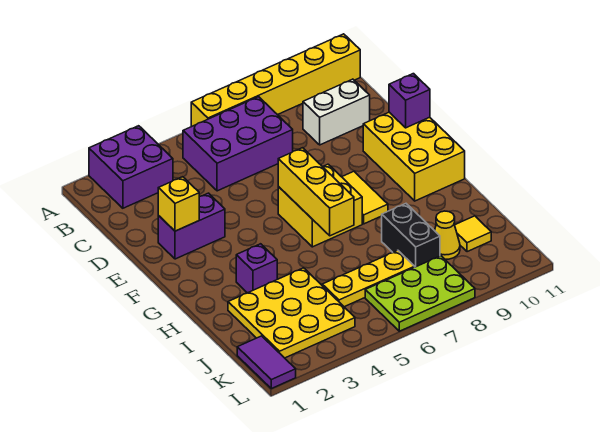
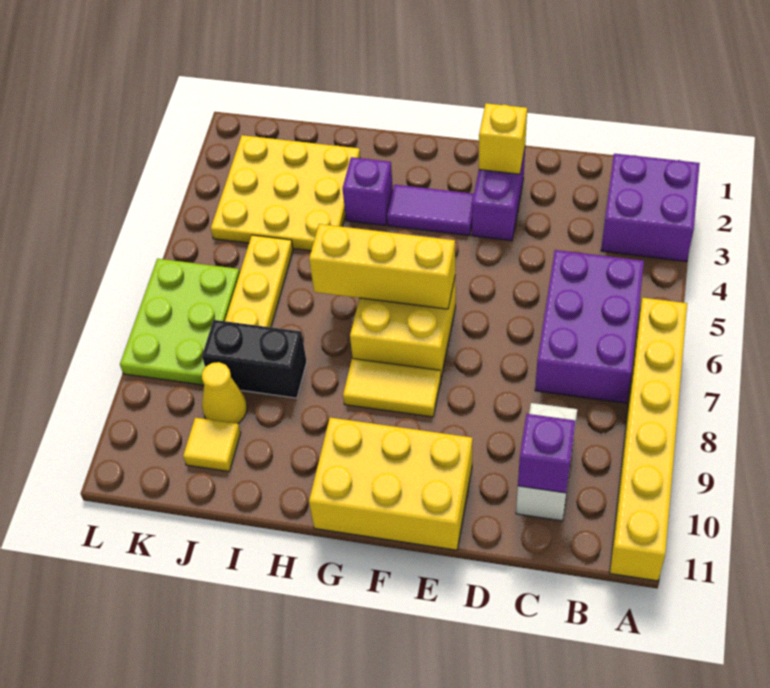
purple 1x1 brick [389,74,430,128] -> purple 1x1 brick moved to [518,414,576,493]
purple 1x2 tile [237,336,296,389] -> purple 1x2 tile moved to [387,185,474,236]

